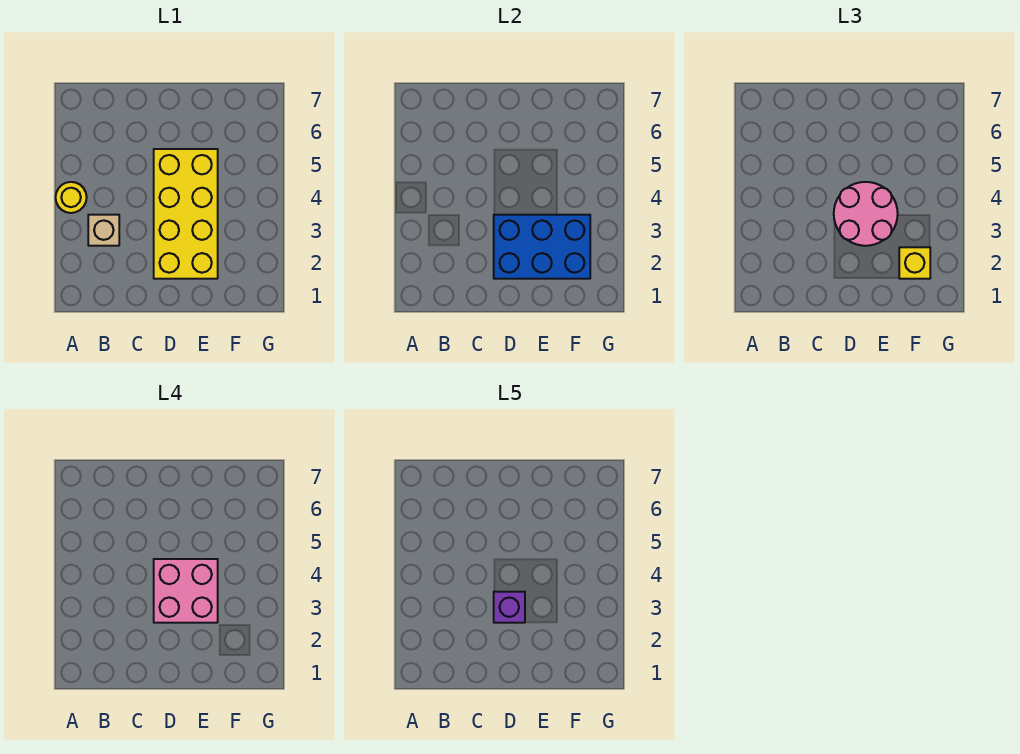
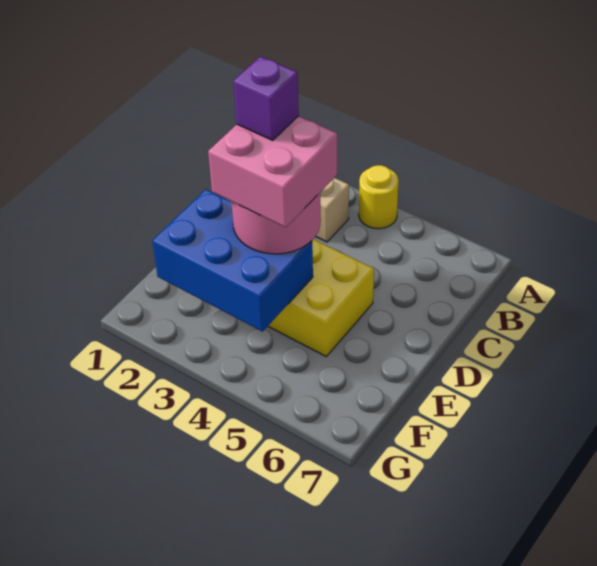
blue 2x3 brick [494,215,590,279] -> blue 2x3 brick turned to [152,190,313,332]
yellow 1x1 brick [899,247,930,279] -> none

